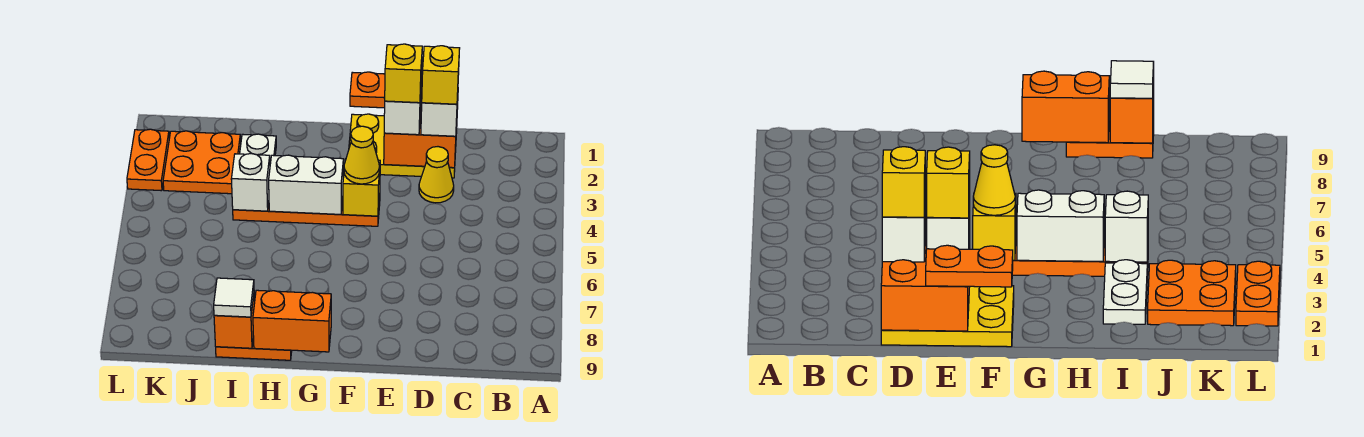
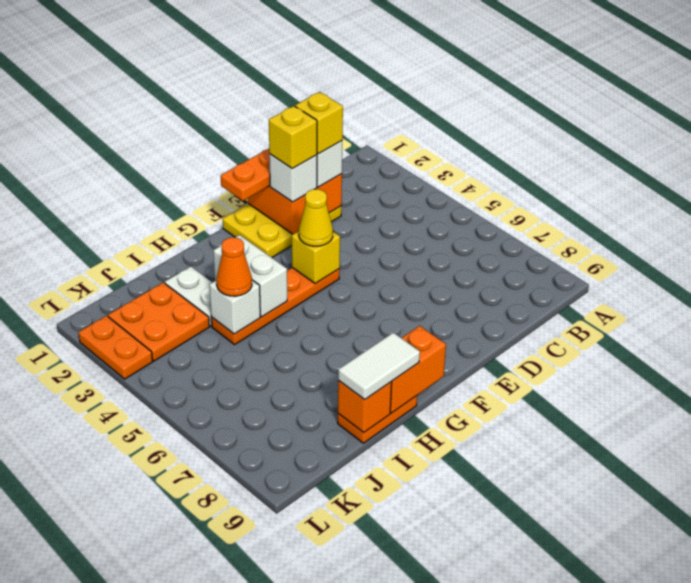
yellow 1x1 cone [419,147,454,203] -> none
white 1x2 brick [269,155,343,214] -> white 1x2 brick turned to [213,235,287,317]
none -> orange 1x1 cone [216,238,252,296]
white 1x1 tile [214,278,254,317] -> white 1x2 tile [338,333,420,400]

